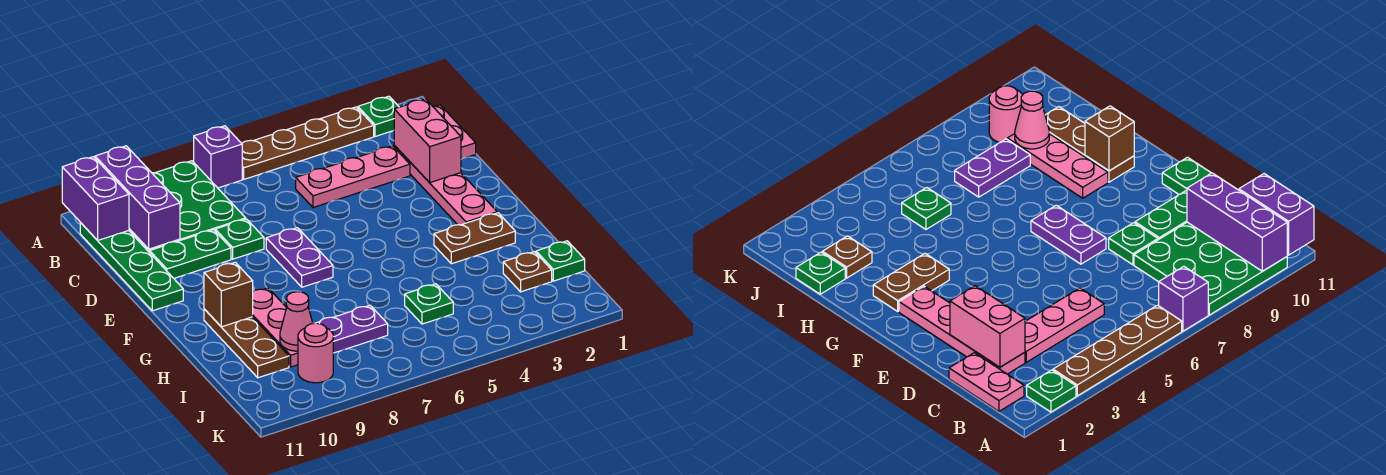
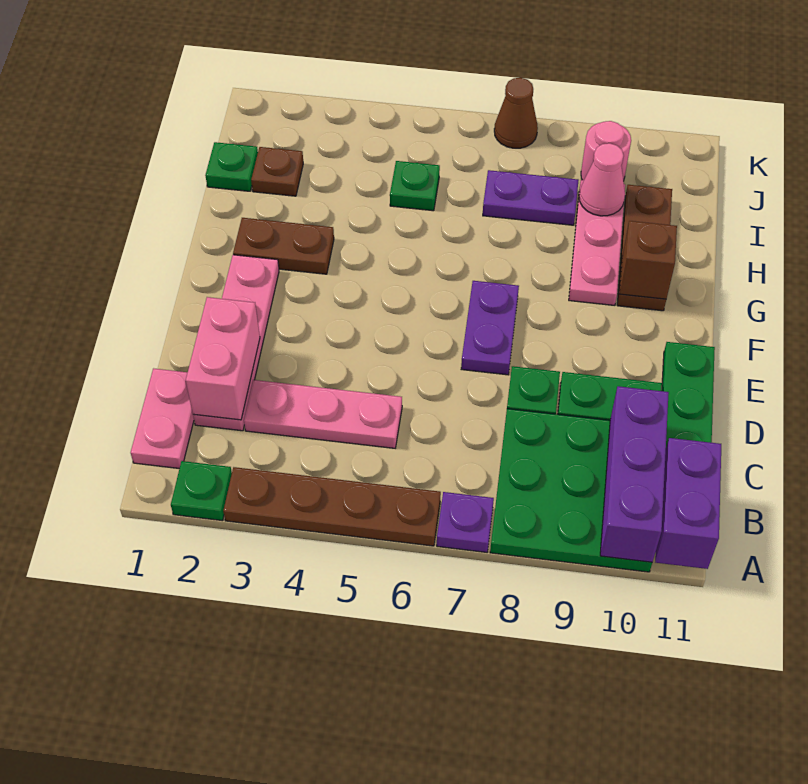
purple 1x1 brick [194,126,242,188] -> purple 1x1 plate [437,492,494,552]
none -> brown 1x1 cone [494,78,538,148]

